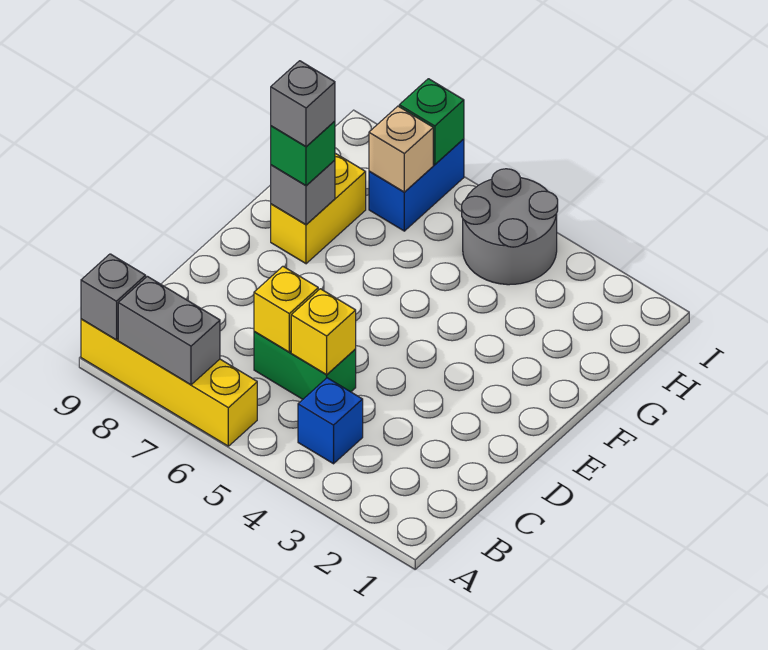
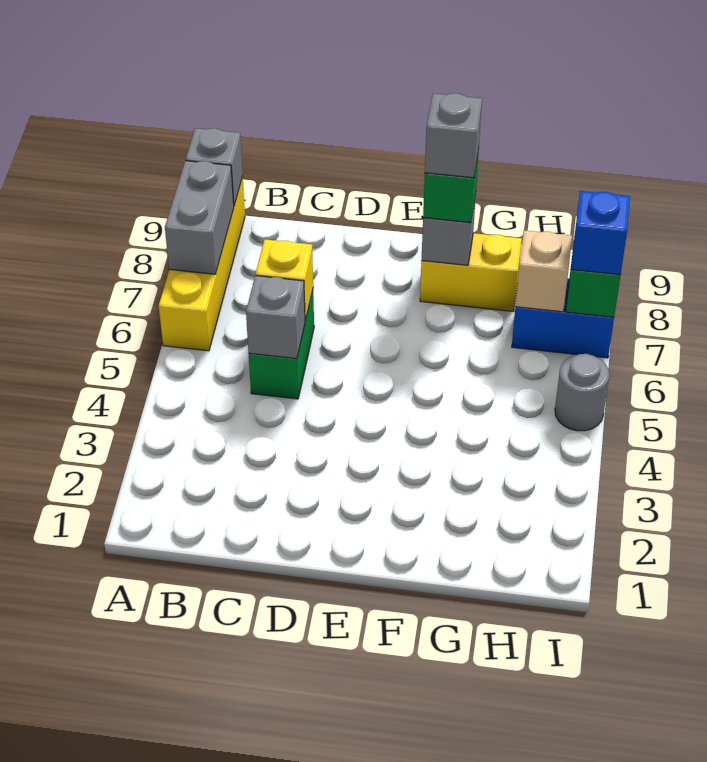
blue 1x1 brick [298,378,363,464] -> blue 1x1 brick moved to [571,191,630,275]
yellow 1x1 brick [291,289,356,375] -> grey 1x1 brick [246,276,305,359]
grey 2x2 round brick [462,169,558,285] -> grey 1x1 round brick [555,354,609,431]

